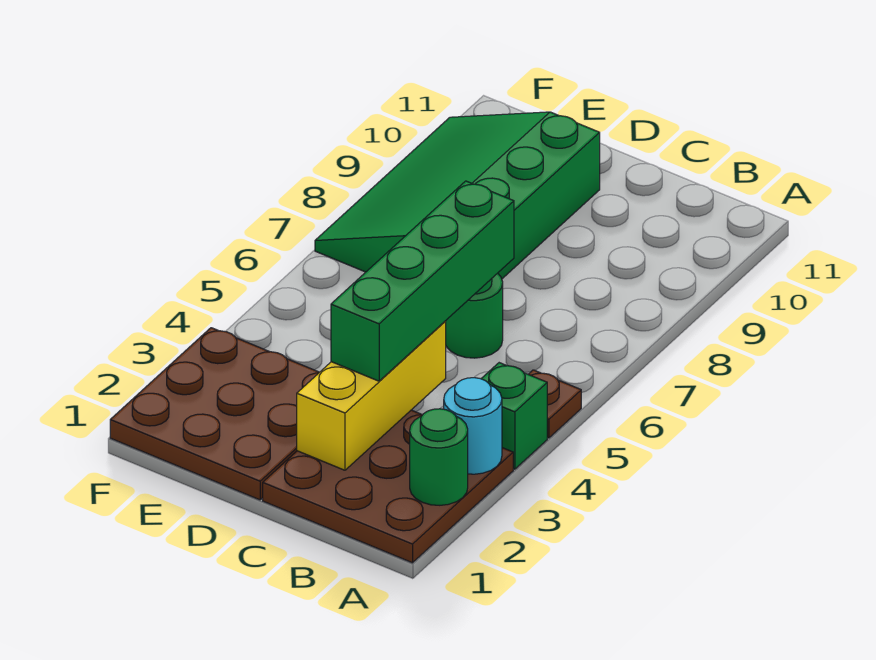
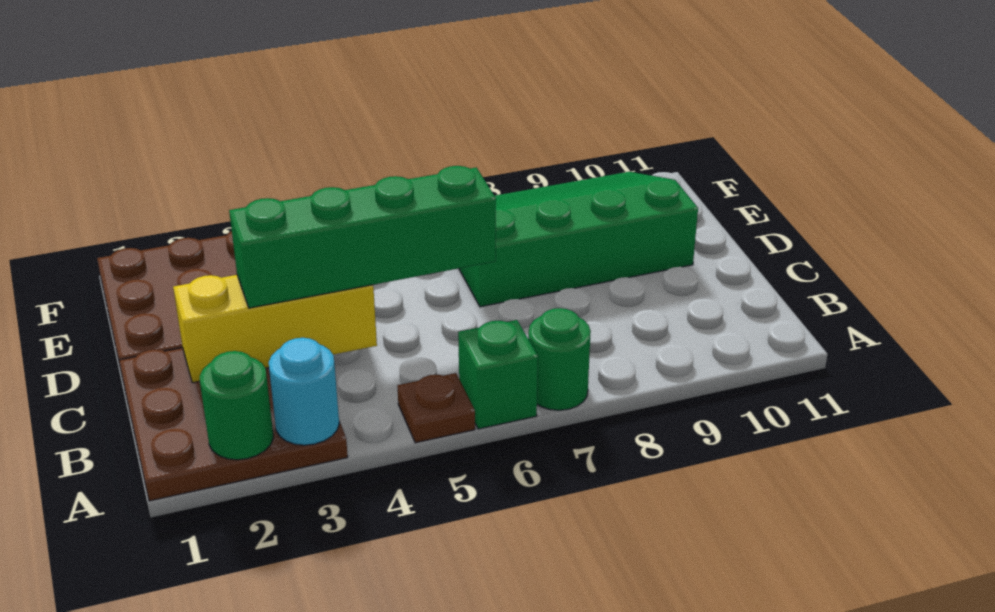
green 1x1 brick [481,363,547,469] -> green 1x1 brick moved to [458,320,538,429]
green 1x1 round brick [446,273,503,358] -> green 1x1 round brick moved to [528,308,591,410]

